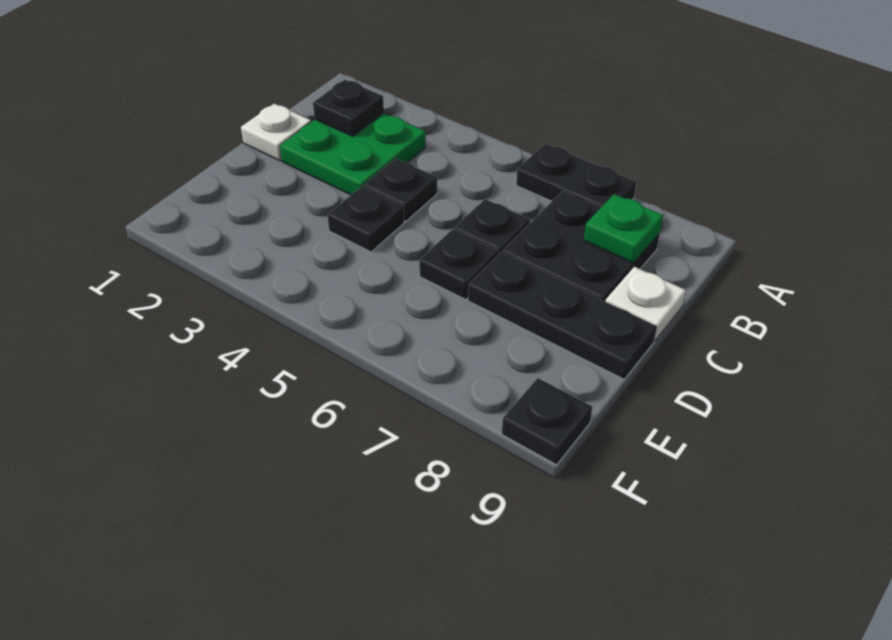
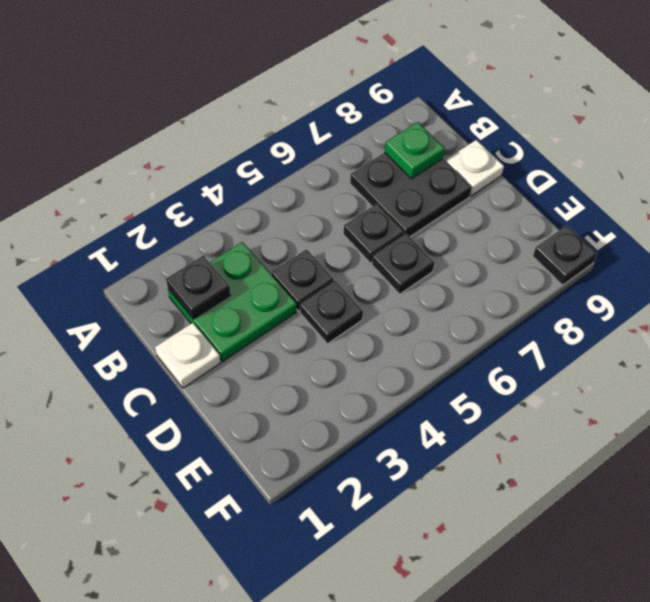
black 1x2 plate [516,144,637,207] -> none
black 1x3 plate [468,252,657,379] -> none

